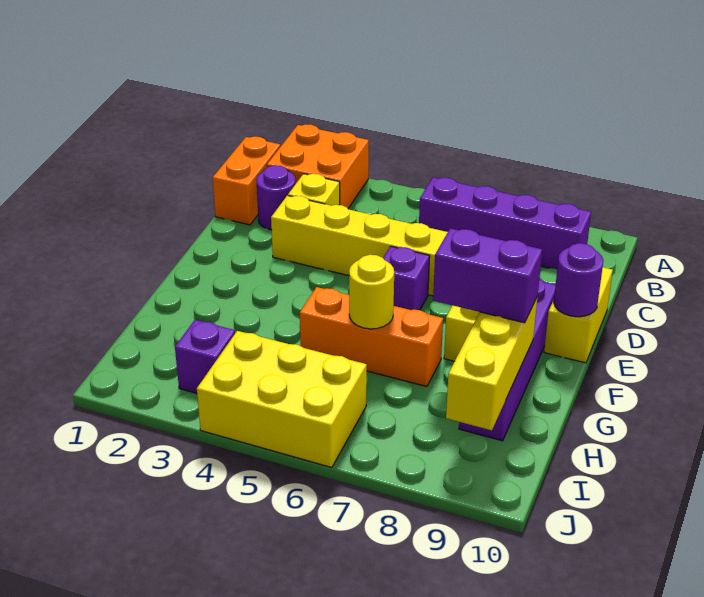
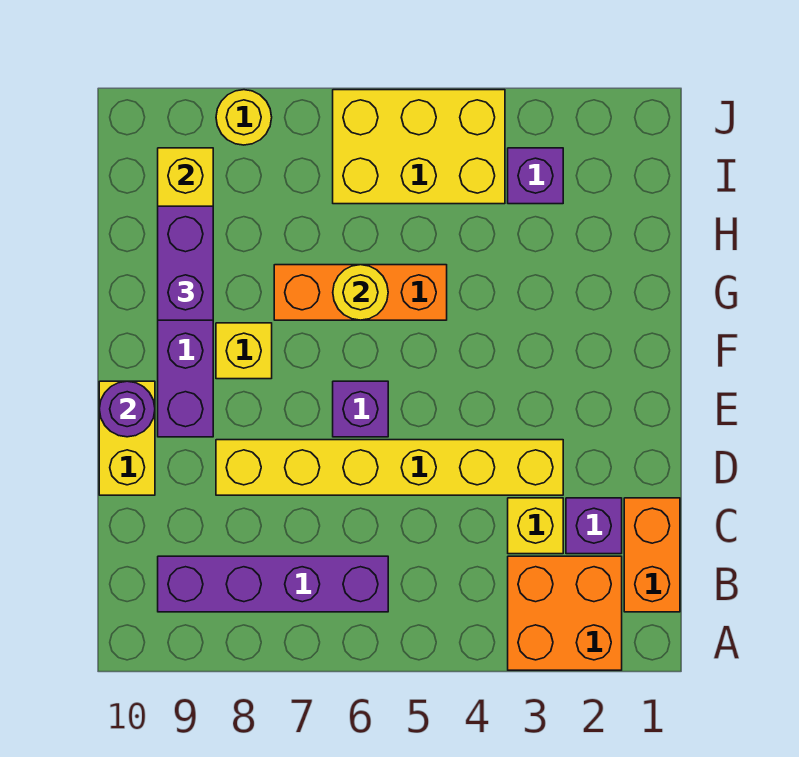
purple 1x1 round brick [256,165,295,230] -> purple 1x1 brick [566,498,622,554]
purple 1x2 brick [433,228,542,323] -> purple 1x2 brick turned to [158,206,213,320]
none -> yellow 1x1 round brick [216,90,272,145]

